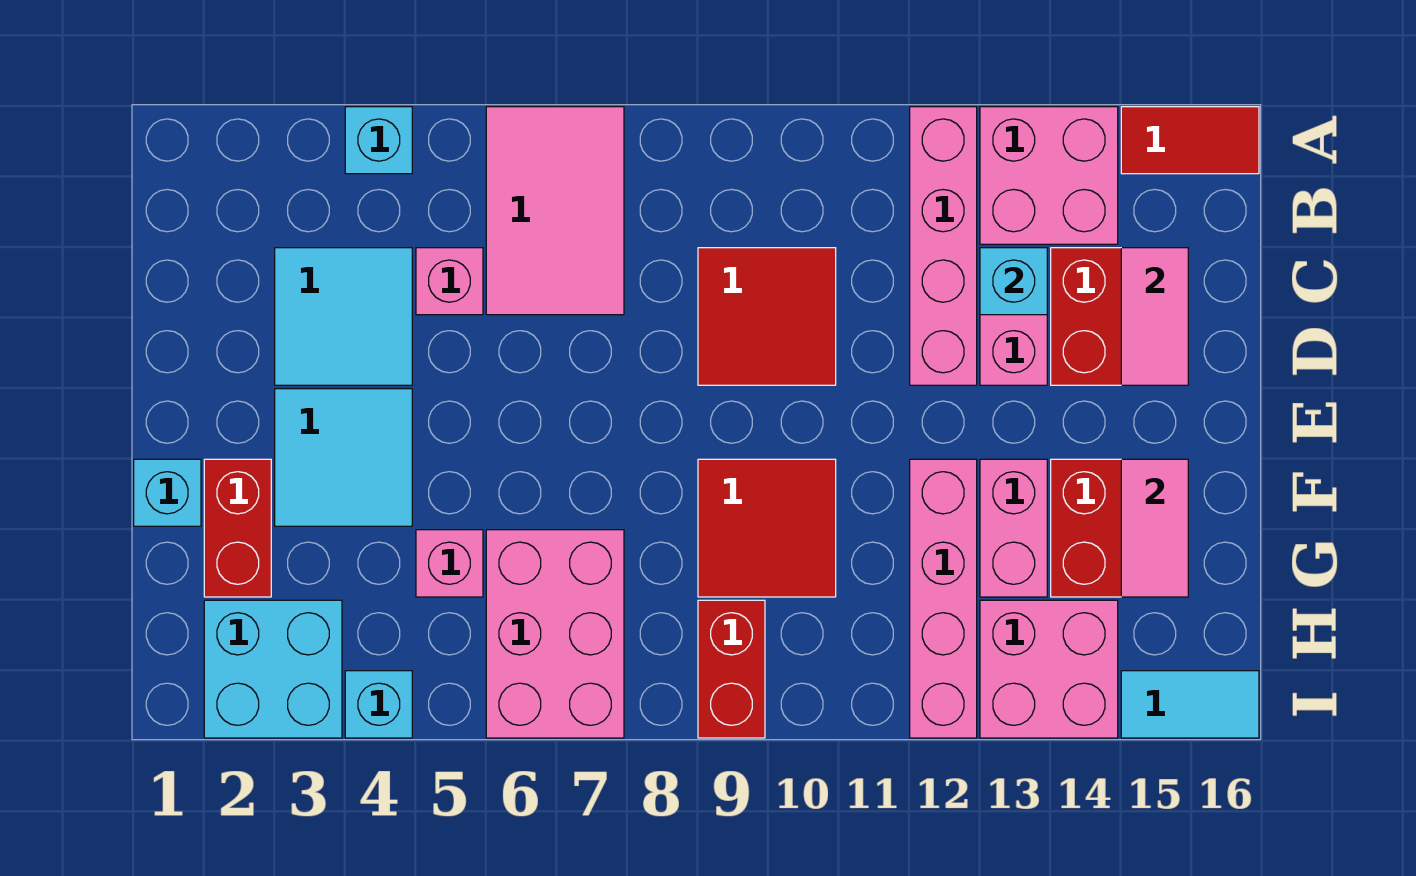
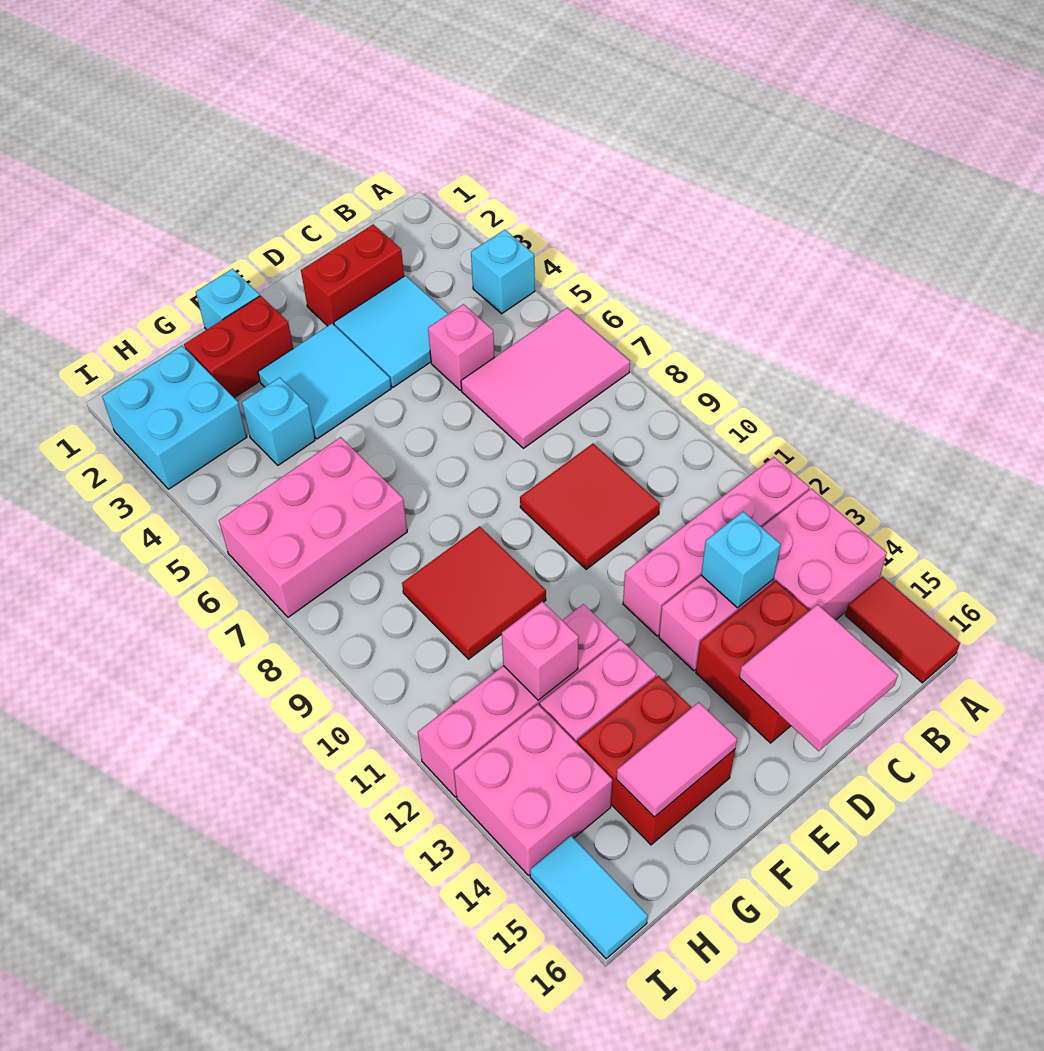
pink 1x2 tile [1121,248,1188,385] -> pink 2x2 tile [739,604,898,751]
pink 1x1 brick [416,530,483,597] -> pink 1x1 brick moved to [502,602,579,700]
red 1x2 brick [698,600,765,738] -> red 1x2 brick moved to [301,224,404,326]
cyan 1x1 brick [345,671,412,738] -> cyan 1x1 brick moved to [242,377,315,465]

